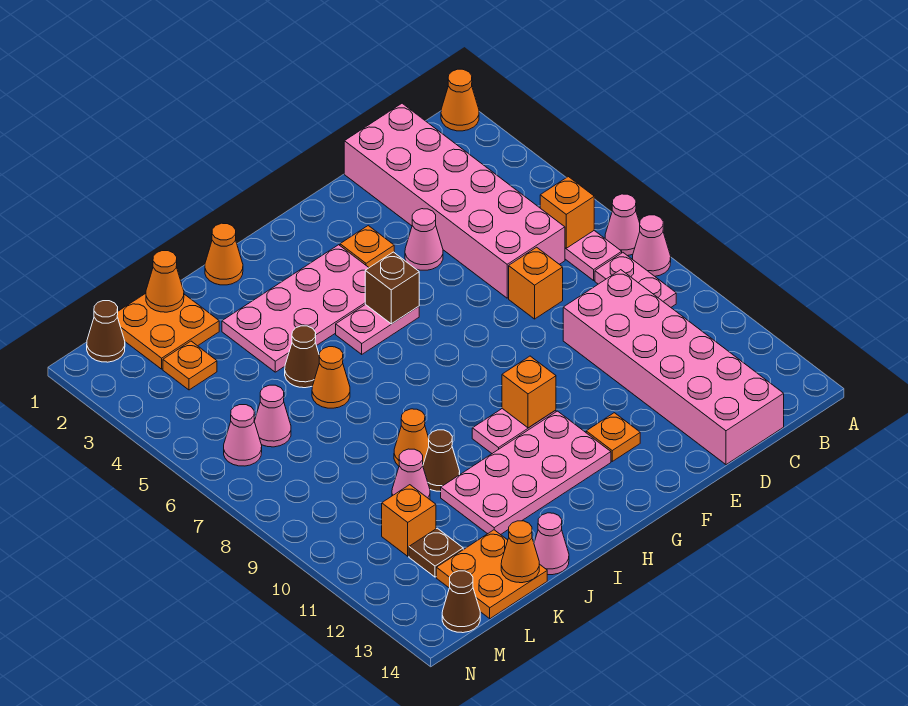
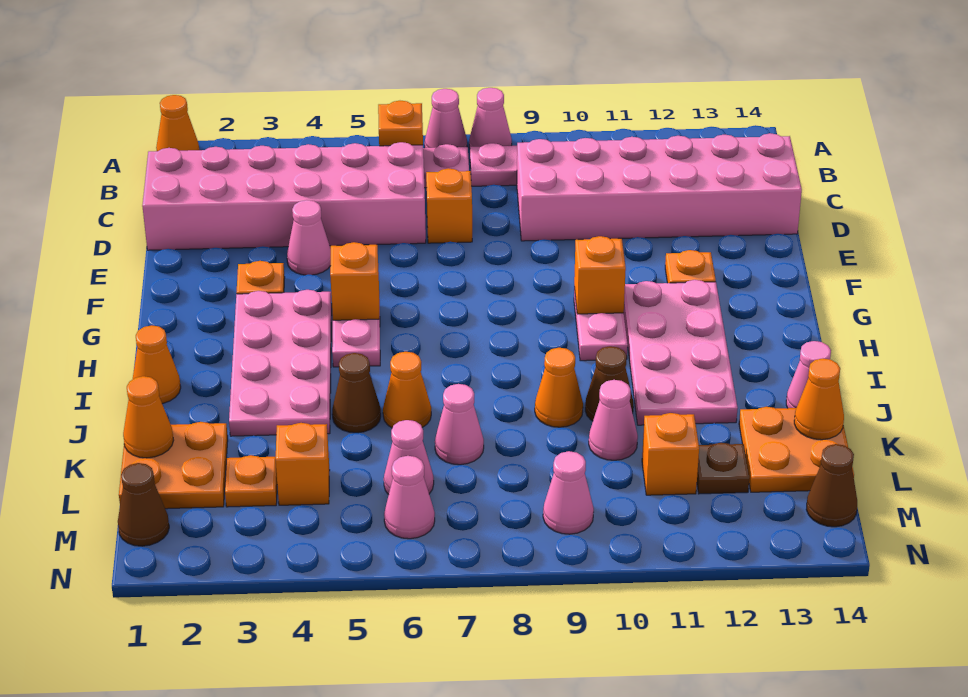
brown 1x1 brick [365,252,419,324] -> orange 1x1 brick [330,242,379,320]
none -> pink 1x1 cone [435,384,484,465]
none -> orange 1x1 brick [276,423,330,505]
none -> pink 1x1 cone [543,451,594,534]

